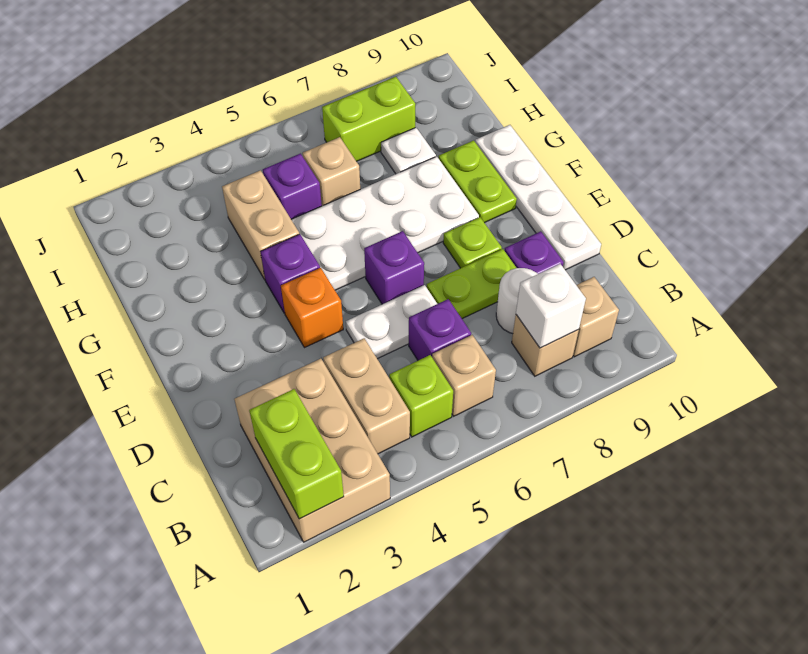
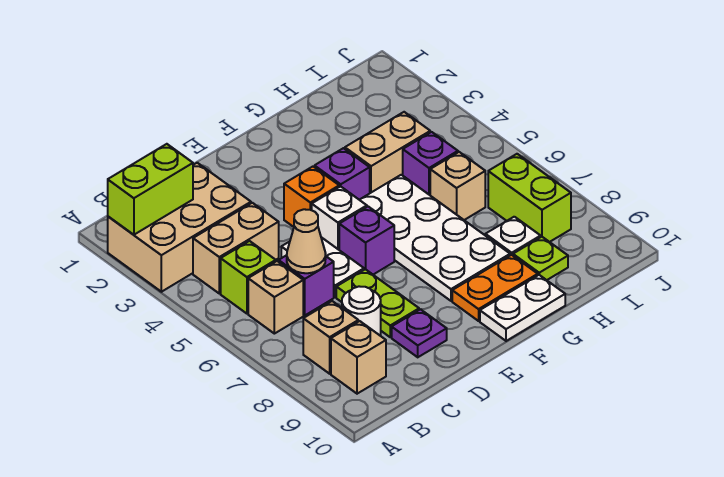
white 1x1 brick [516,264,586,348] -> white 1x1 brick moved to [312,186,367,250]
none -> tan 1x1 cone [287,209,326,273]
white 1x4 plate [475,125,601,270] -> white 1x2 plate [480,275,565,341]
lime 1x1 plate [443,217,502,268] -> lime 1x1 plate moved to [513,237,568,280]
lime 1x2 plate [439,140,517,223] -> orange 1x2 plate [452,255,538,321]

